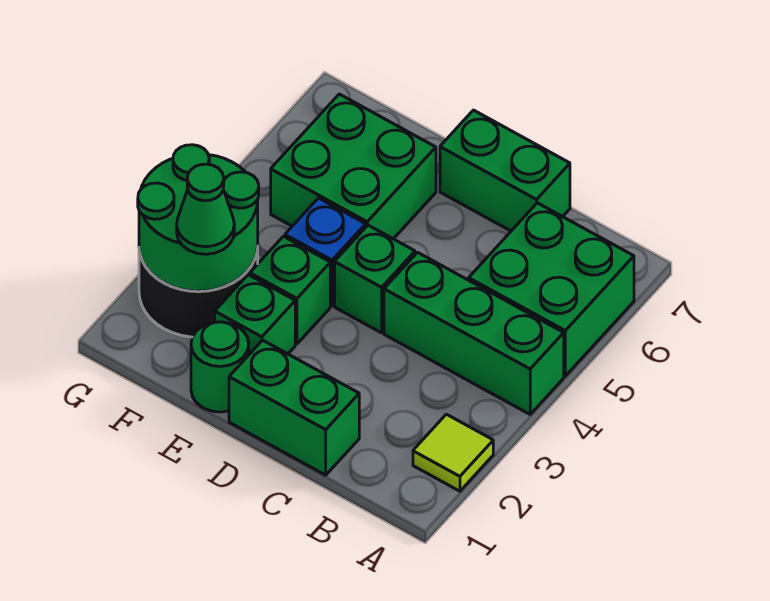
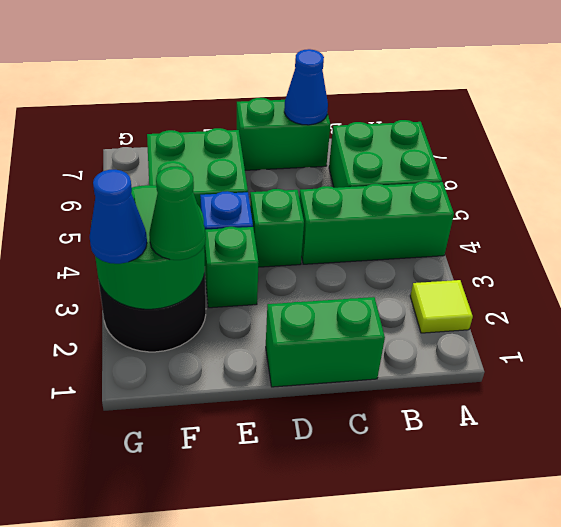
none -> blue 1x1 cone [284,49,328,125]
green 1x1 round brick [191,322,249,412] -> none
green 1x1 brick [215,275,295,354] -> none
none -> blue 1x1 cone [90,170,147,264]

